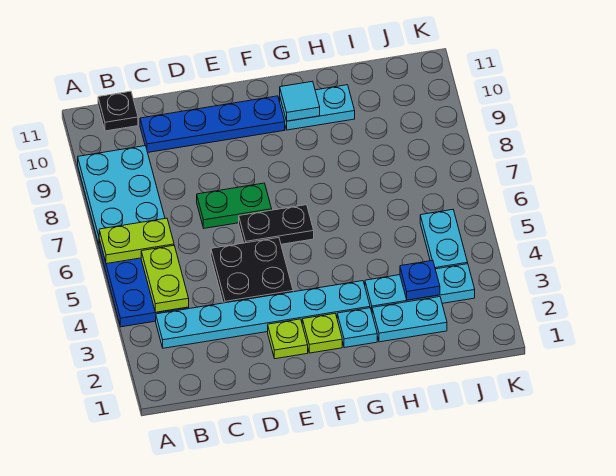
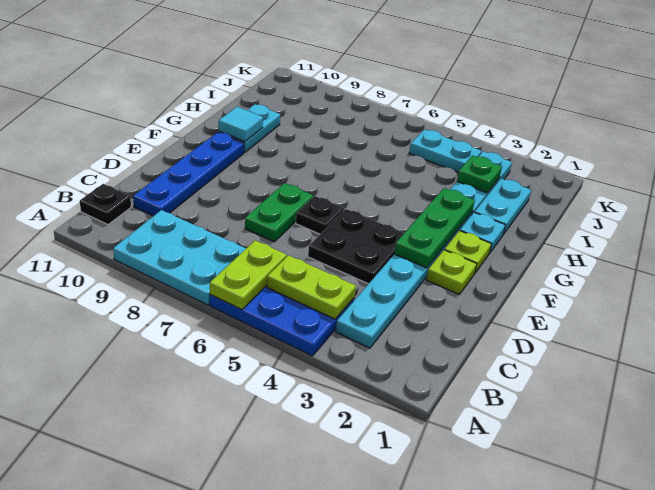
none -> green 1x3 plate [394,188,475,268]
black 1x2 plate [239,205,314,244] -> black 1x1 plate [296,196,344,234]
blue 1x1 plate [400,260,440,300] -> green 1x1 plate [457,156,502,193]

